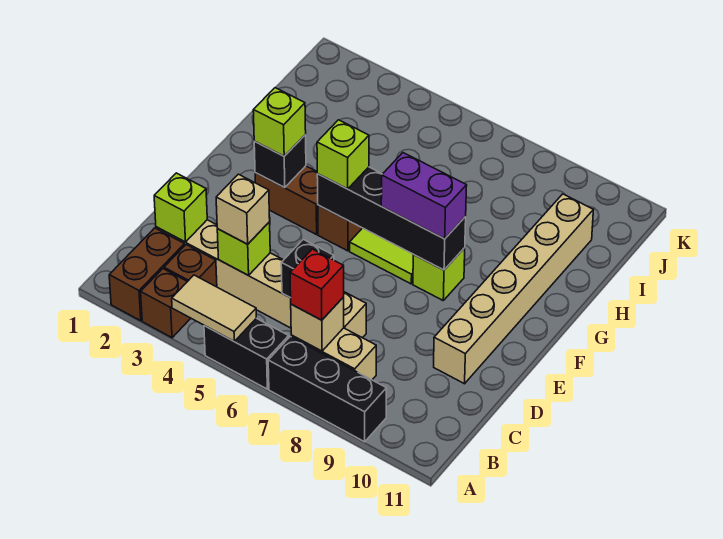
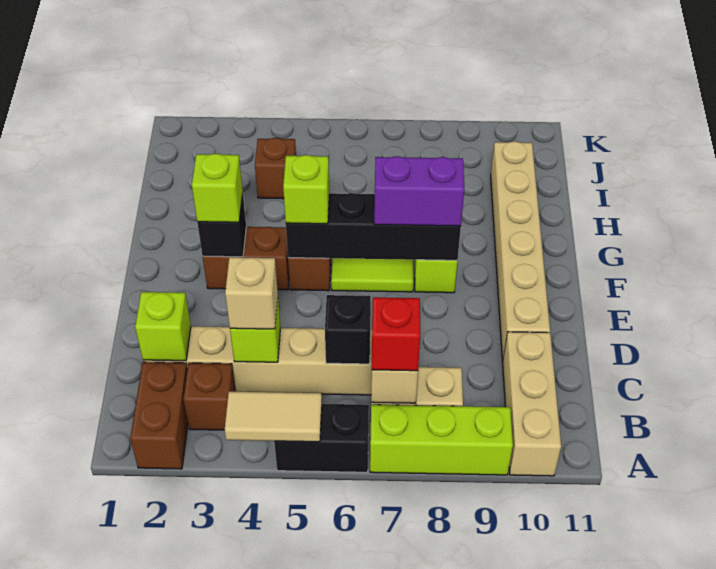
brown 1x1 brick [141,269,191,338] -> brown 1x1 brick moved to [255,138,296,199]
black 1x3 brick [268,337,387,442] -> lime 1x3 brick [370,405,513,475]
none -> tan 1x3 brick [503,332,561,476]

